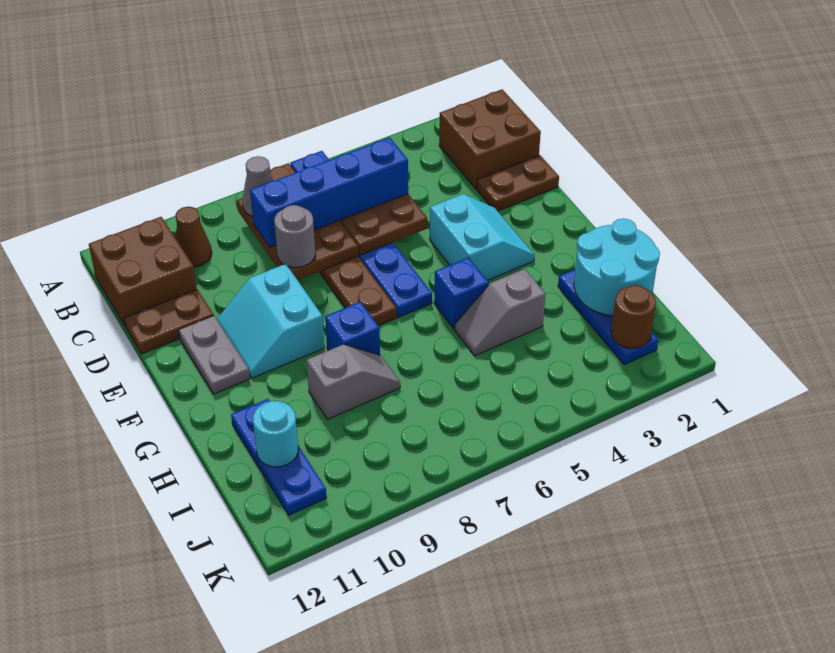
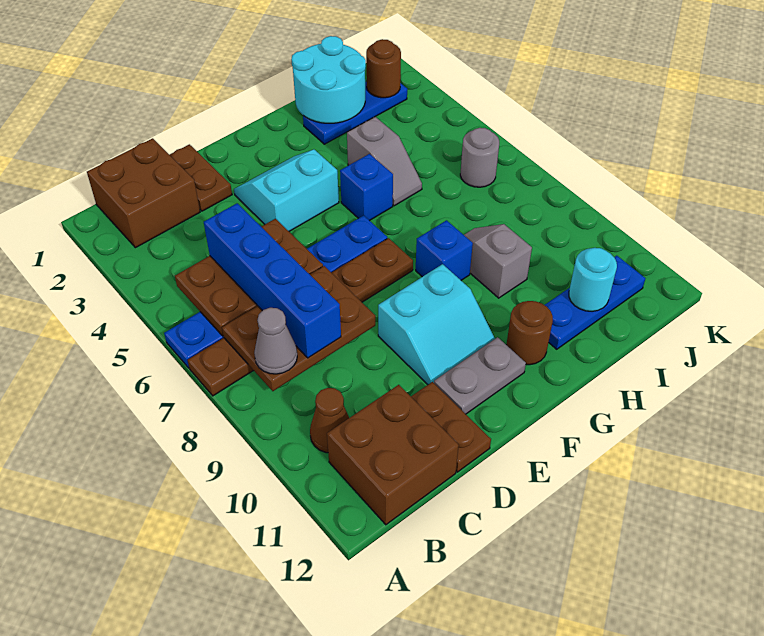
grey 1x1 round brick [274,205,315,267] -> grey 1x1 round brick moved to [460,128,499,187]
none -> brown 1x1 round brick [507,301,553,365]

